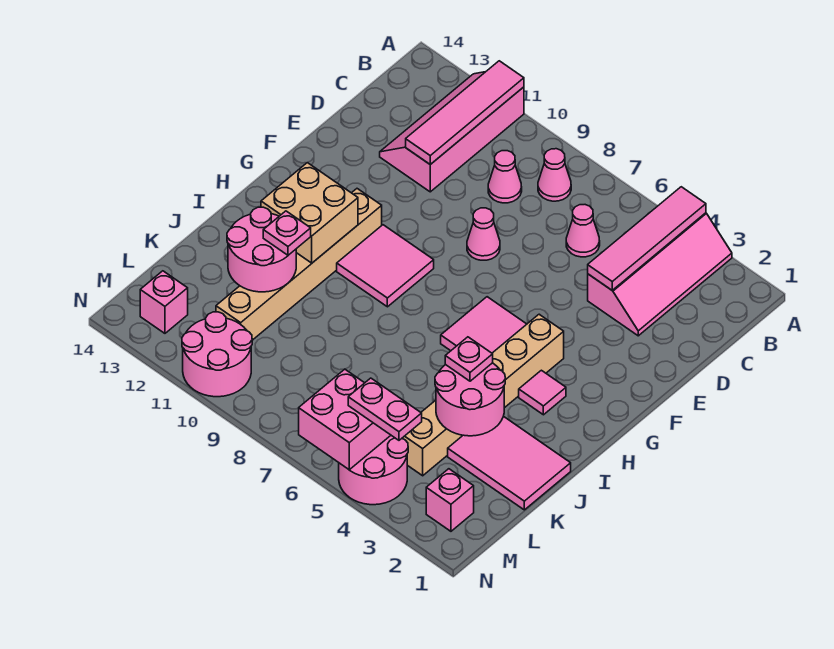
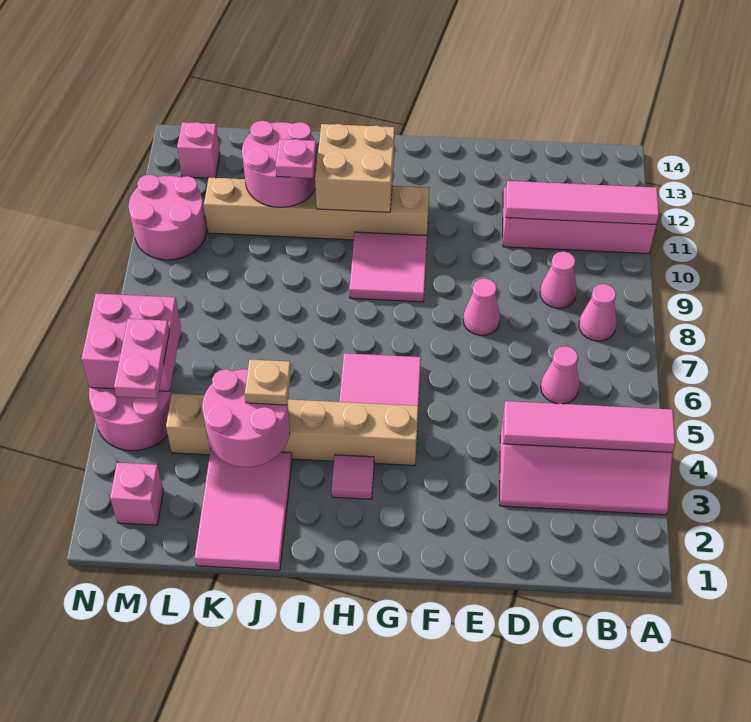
pink 1x1 plate [445,337,493,381] -> tan 1x1 plate [245,359,291,405]

